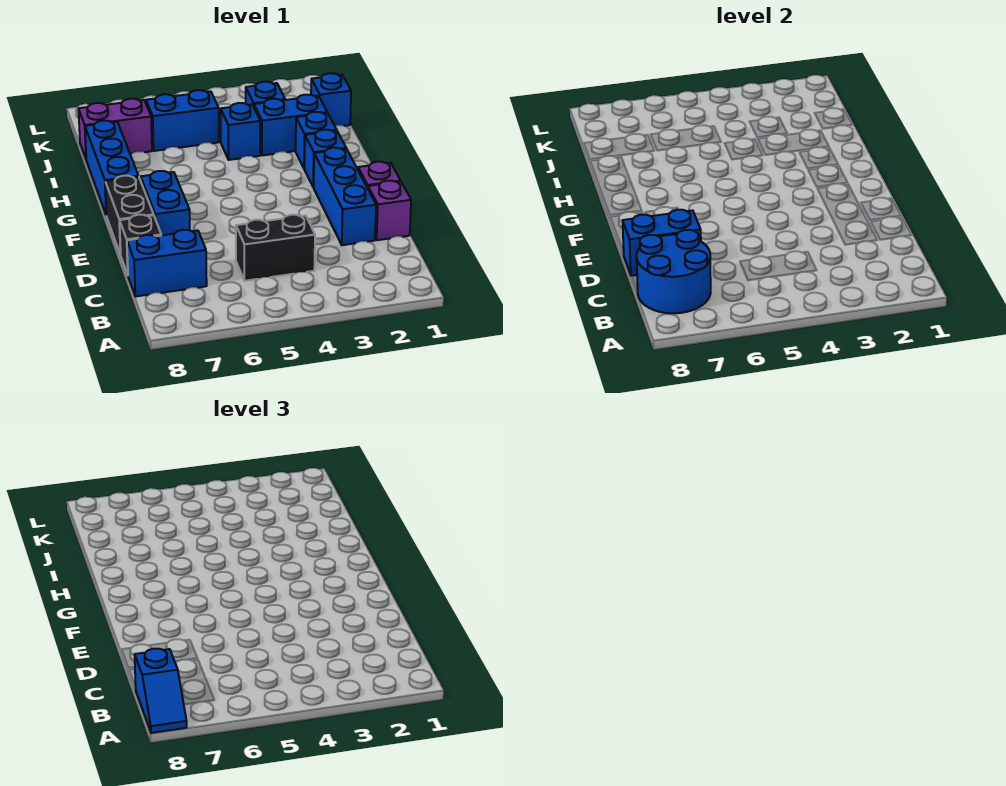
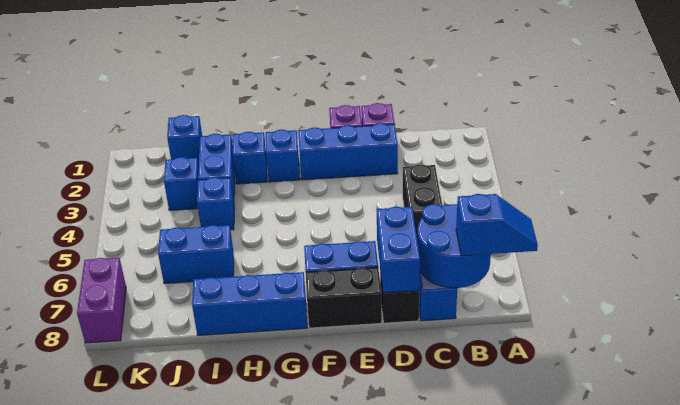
blue 1x2 brick [146,90,219,151] -> blue 1x2 brick turned to [158,225,234,284]
purple 1x2 brick [79,99,152,158] -> purple 1x2 brick moved to [77,258,126,343]

